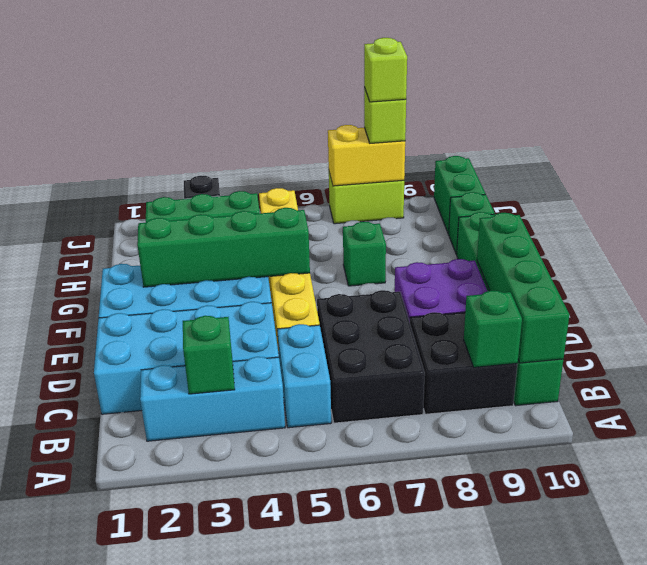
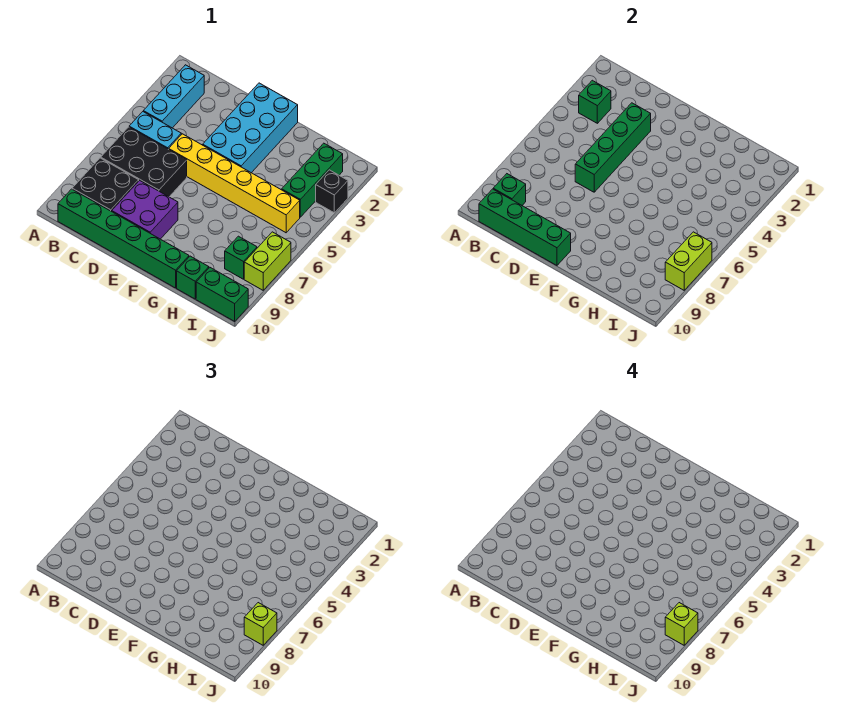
cyan 2x4 brick [94,302,279,414] -> none
green 1x4 brick [137,208,310,287] -> green 1x4 brick moved to [575,103,651,192]
green 1x1 brick [343,222,386,286] -> green 1x1 brick moved to [225,236,257,279]
yellow 1x2 brick [328,125,405,186] -> lime 1x2 brick [665,232,712,290]

